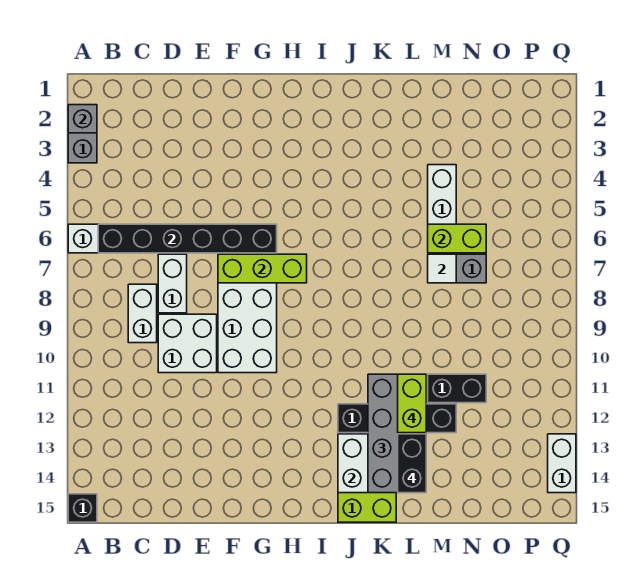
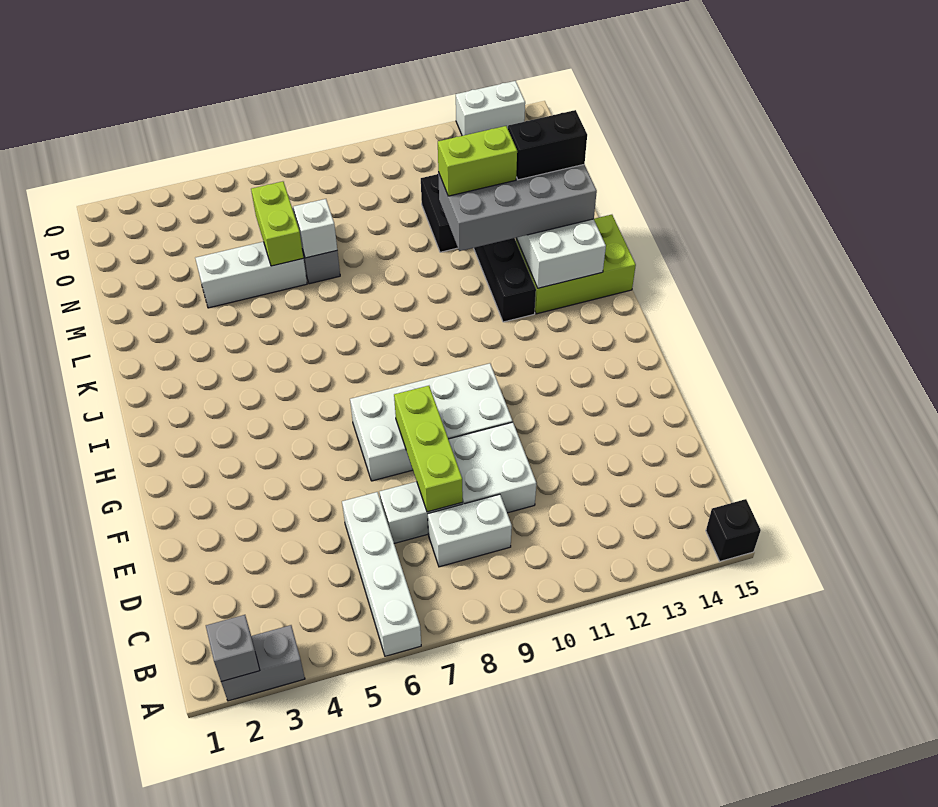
black 1x6 brick [98,224,277,253] -> none
lime 1x3 brick [218,254,307,283] -> lime 1x3 brick moved to [394,386,463,512]
white 1x1 tile [428,254,456,283] -> white 1x1 brick [294,199,337,258]

